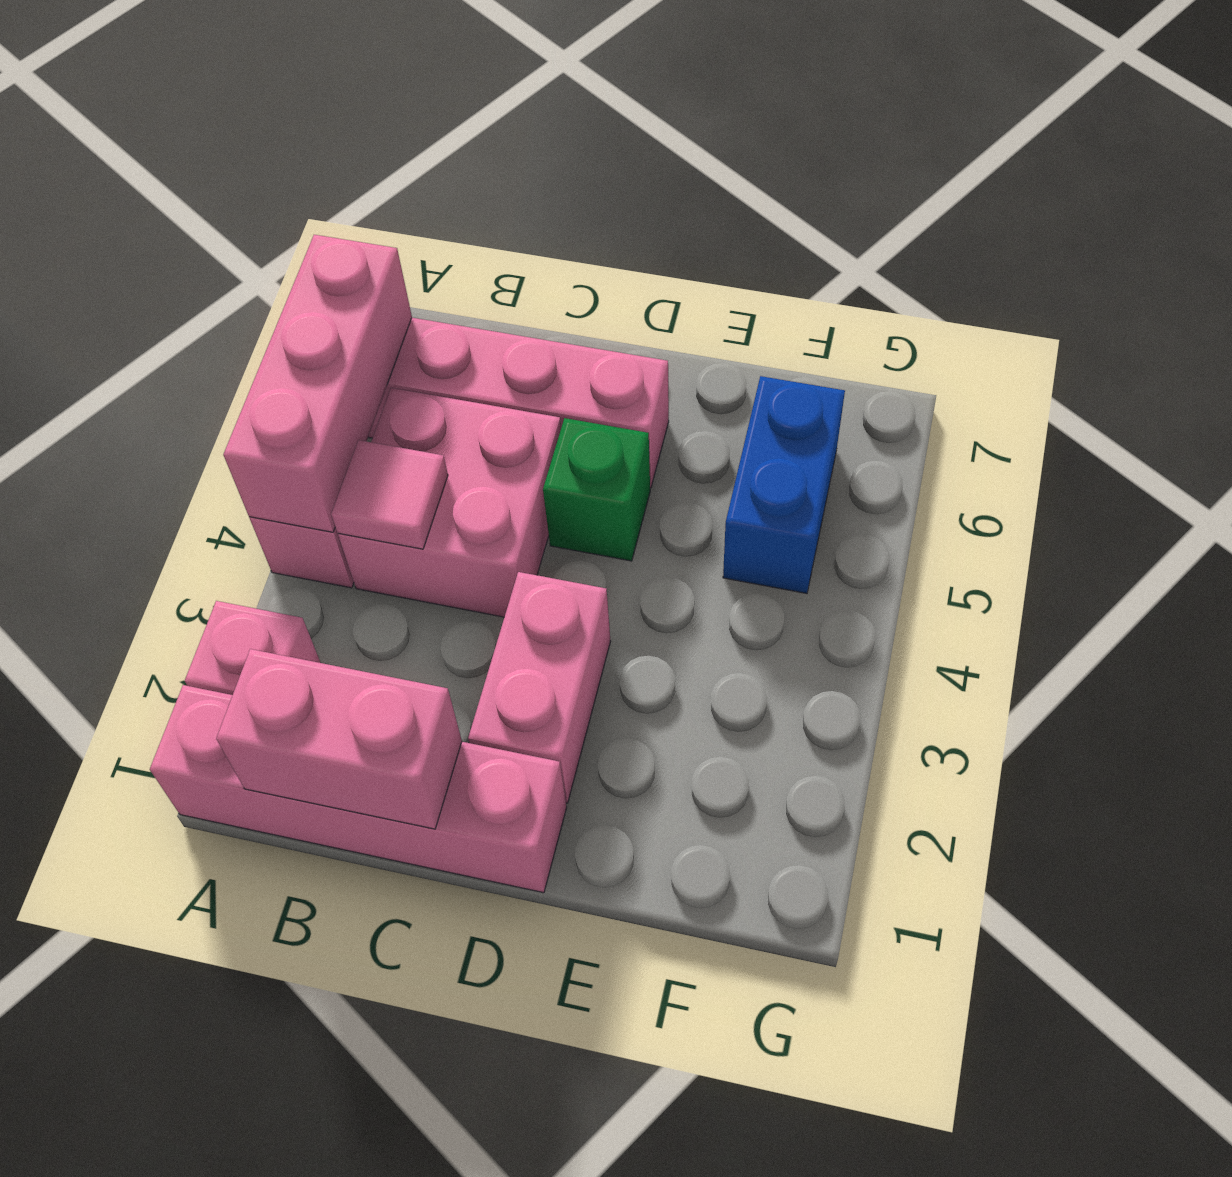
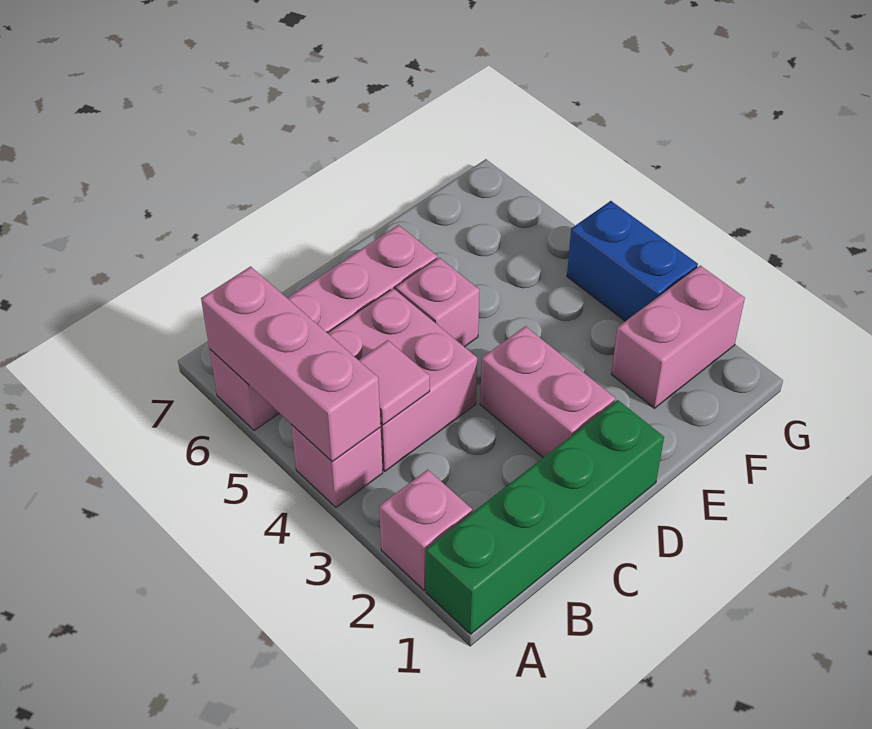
pink 1x4 brick [150,685,567,893] -> green 1x4 brick [426,400,664,634]
pink 1x2 brick [216,649,462,829] -> pink 1x2 brick moved to [611,266,745,408]
green 1x1 brick [543,418,650,561] -> pink 1x1 brick [396,258,480,347]
blue 1x2 brick [723,376,845,593] -> blue 1x2 brick moved to [567,201,698,321]

